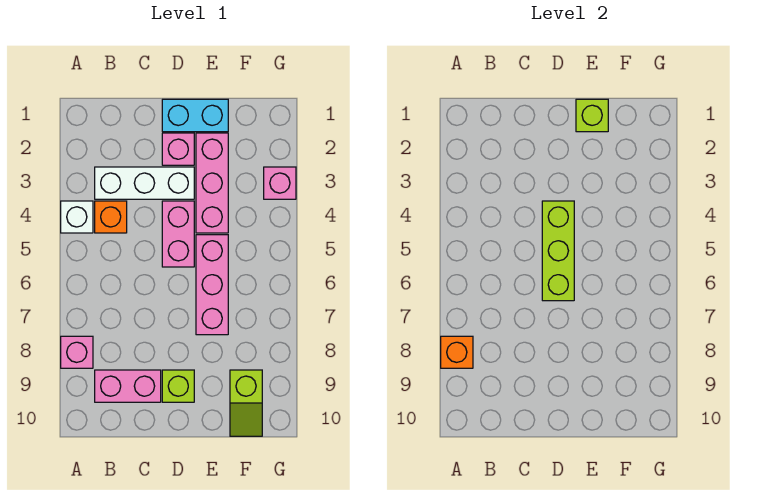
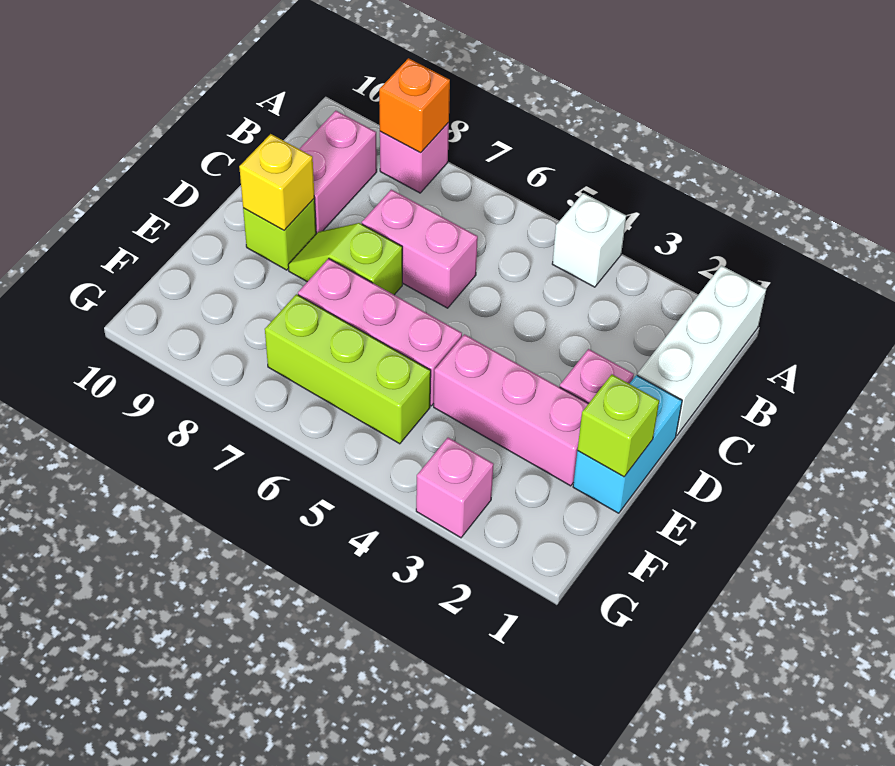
white 1x3 brick [95,167,194,199] -> white 1x3 brick moved to [637,266,766,436]
orange 1x1 brick [95,201,127,233] -> none
pink 1x2 brick [162,201,194,267] -> pink 1x2 brick moved to [362,190,478,308]
lime 1x3 brick [542,201,574,301] -> lime 1x3 brick moved to [265,294,431,444]
none -> yellow 1x1 brick [239,134,315,230]
lime 1x2 slope [230,370,262,436] -> lime 1x2 slope moved to [288,223,402,295]

